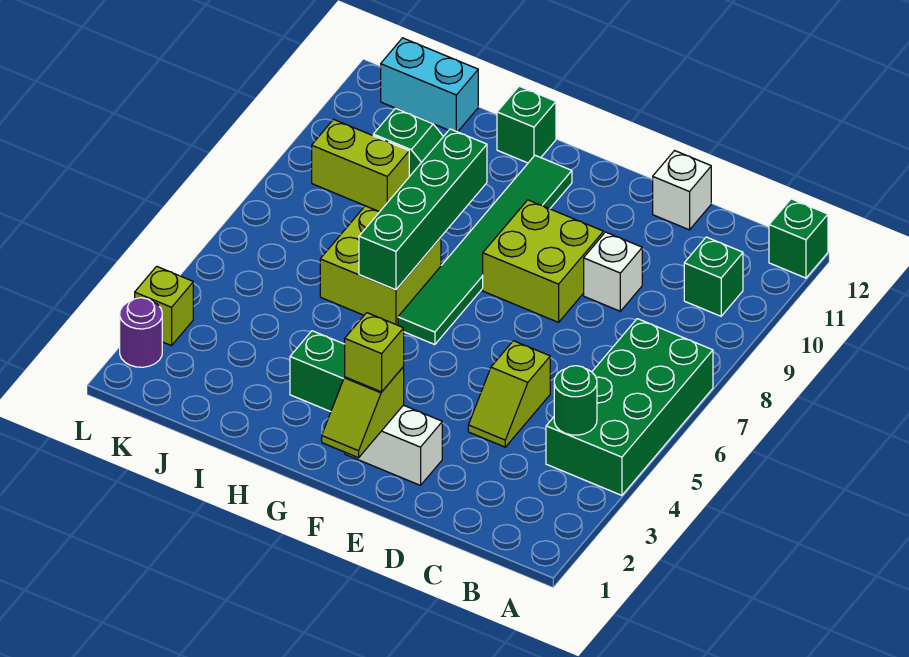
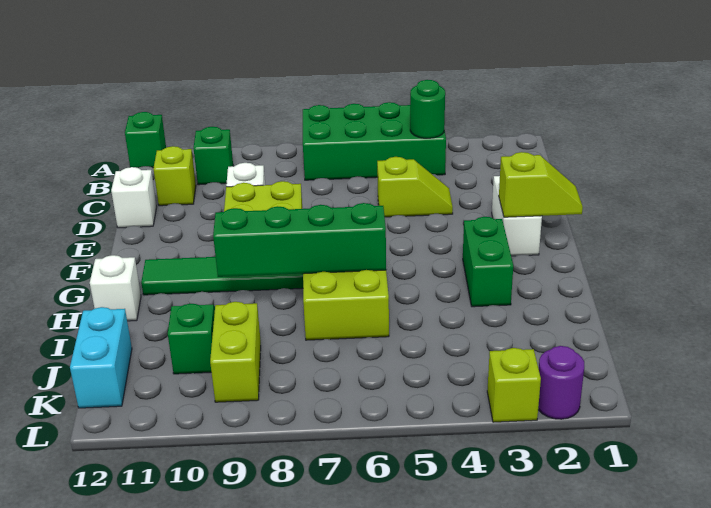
lime 1x1 brick [345,313,404,392] -> lime 1x1 brick moved to [153,146,196,206]
green 1x1 brick [497,86,556,163] -> white 1x1 brick [90,255,141,321]

